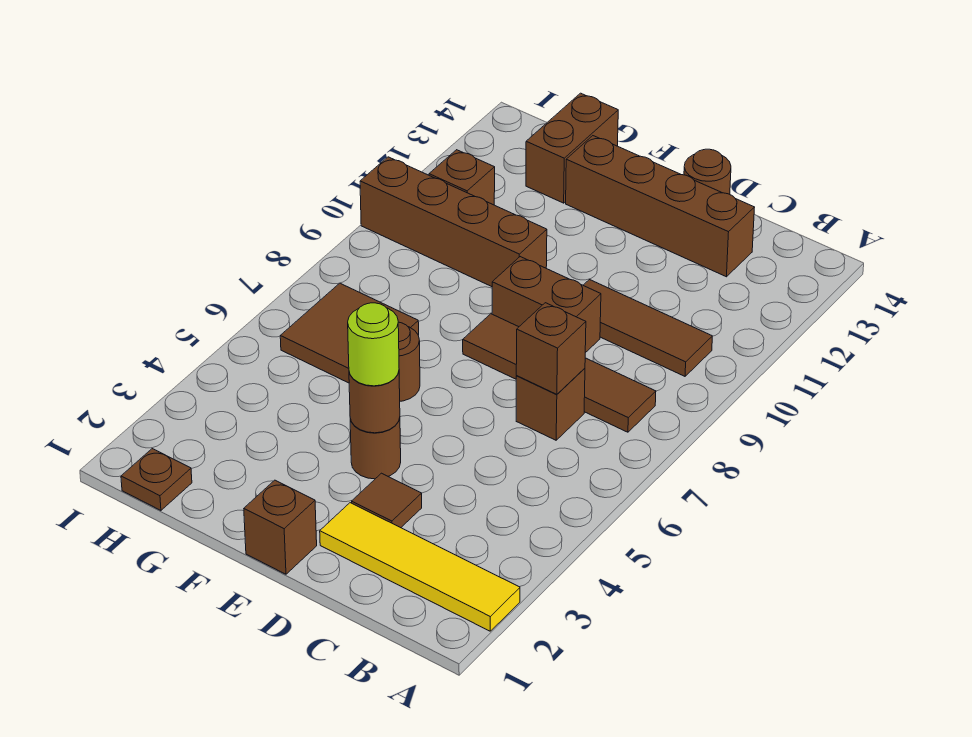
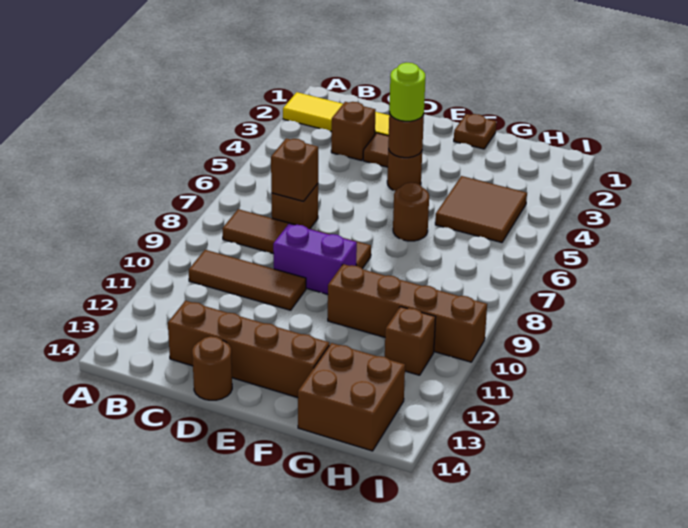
brown 1x2 brick [492,257,601,353] -> purple 1x2 brick [273,224,357,294]
brown 1x1 brick [244,480,317,574] -> brown 1x1 brick moved to [331,102,376,160]
brown 2x2 tile [280,283,419,383] -> brown 2x2 tile moved to [435,176,527,243]
brown 1x2 brick [526,93,618,203] -> brown 2x2 brick [298,343,405,451]
brown 1x1 plate [121,449,192,510] -> brown 1x1 plate moved to [454,114,496,149]

